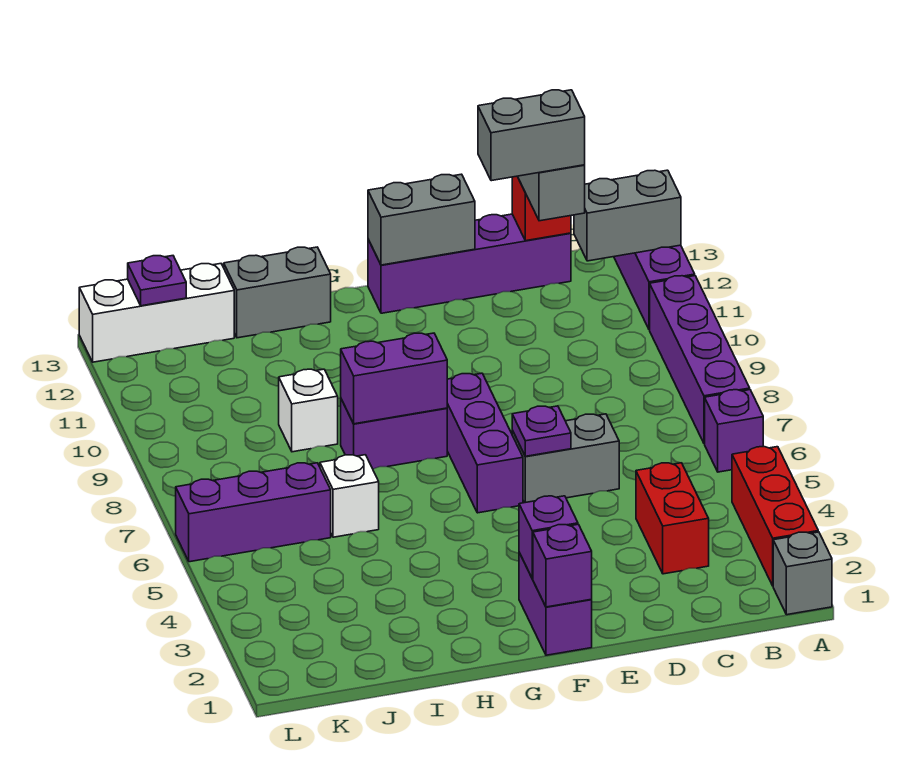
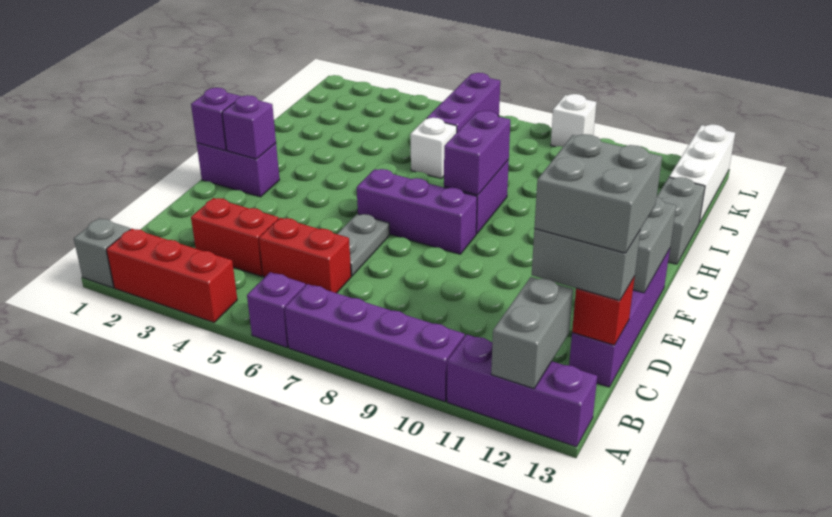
none -> red 1x2 brick [259,218,351,293]
grey 1x2 brick [478,90,585,181] -> grey 2x2 brick [534,134,662,253]
grey 1x2 brick [512,414,619,503] -> grey 1x2 plate [338,214,390,276]
purple 1x1 plate [512,406,571,456] -> none
white 1x1 brick [279,369,338,452] -> white 1x1 brick moved to [551,94,596,147]
purple 1x1 plate [128,256,186,306] -> none

